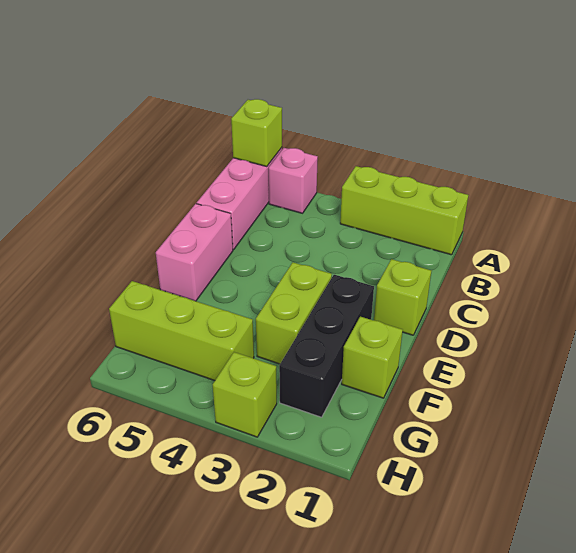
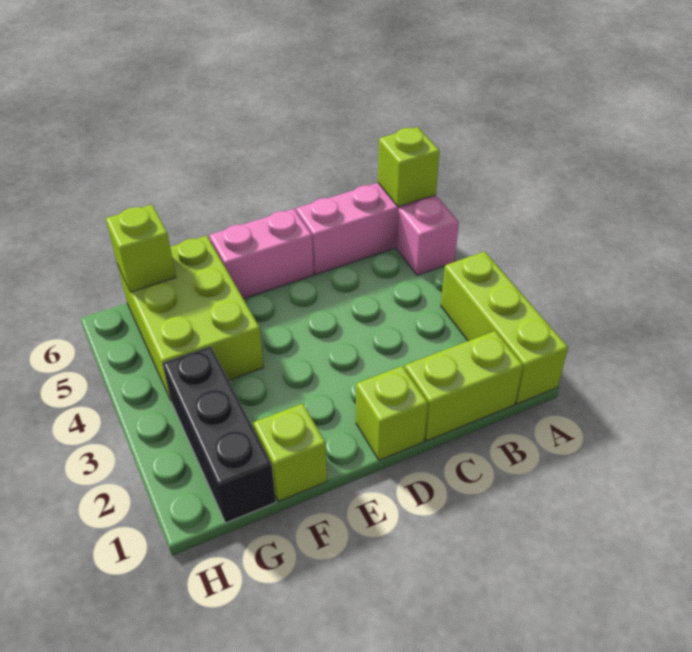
black 1x3 brick [279,275,374,417] -> black 1x3 brick turned to [163,346,276,523]
lime 1x2 brick [256,262,332,364] -> lime 1x2 brick moved to [405,331,523,441]
lime 1x3 brick [109,281,254,381] -> lime 2x3 brick [118,236,264,400]
lime 1x1 brick [213,352,277,437] -> lime 1x1 brick moved to [106,205,176,292]

